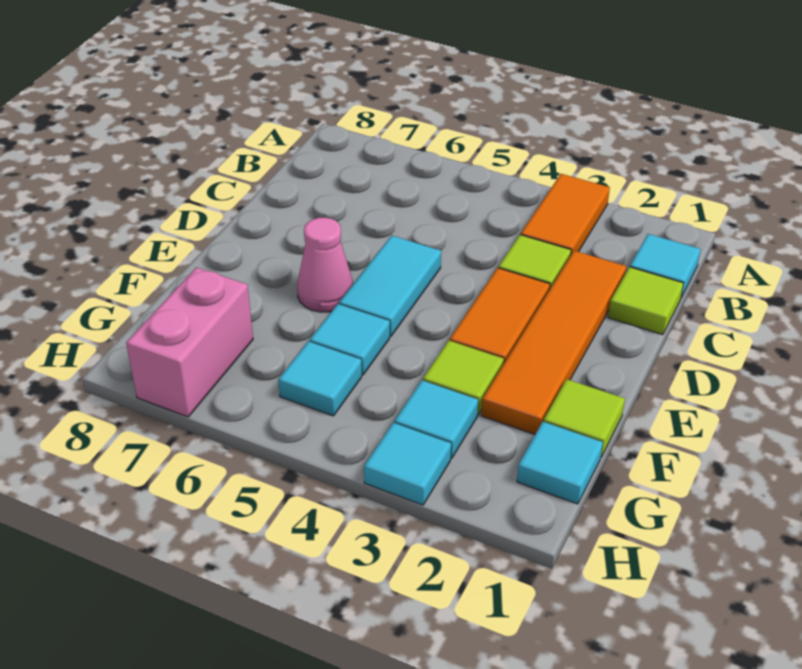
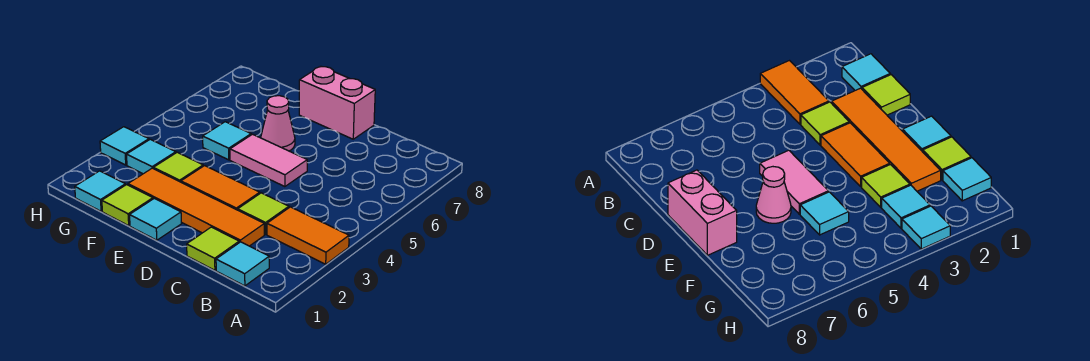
cyan 1x2 tile [339,236,441,336] -> pink 1x2 tile [230,134,307,187]
cyan 1x1 tile [278,341,362,416] -> cyan 1x1 tile moved to [130,198,182,240]
pink 1x2 brick [126,267,253,417] -> pink 1x2 brick moved to [299,66,375,139]

